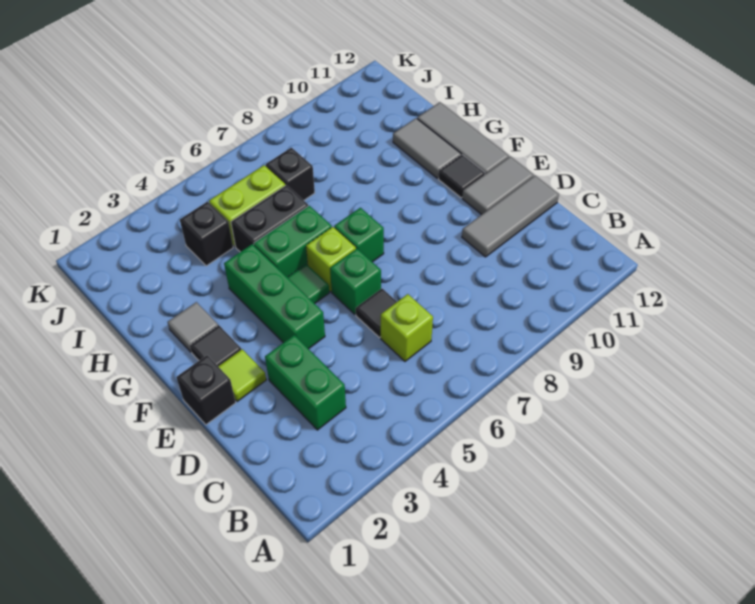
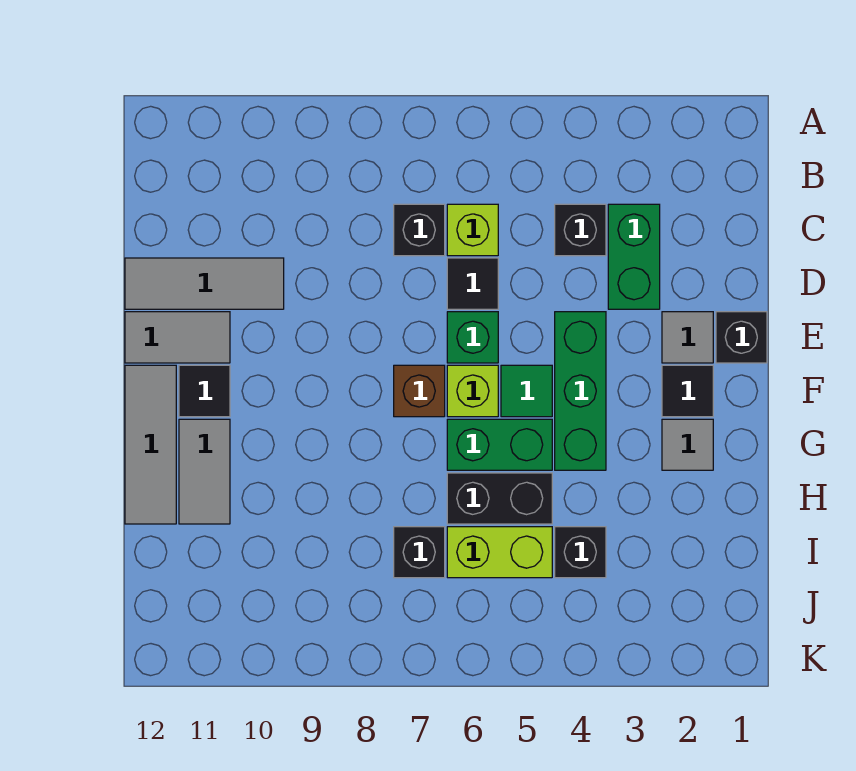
none -> black 1x1 brick [555,204,606,256]
none -> black 1x1 brick [394,204,445,256]
lime 1x1 tile [218,349,266,402] -> grey 1x1 tile [662,312,713,363]
green 1x1 brick [334,208,384,262] -> brown 1x1 brick [394,365,445,417]

